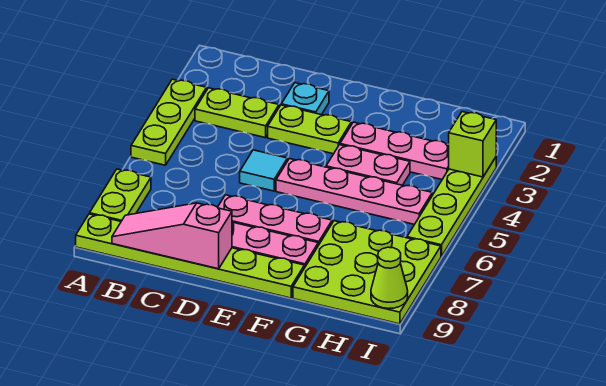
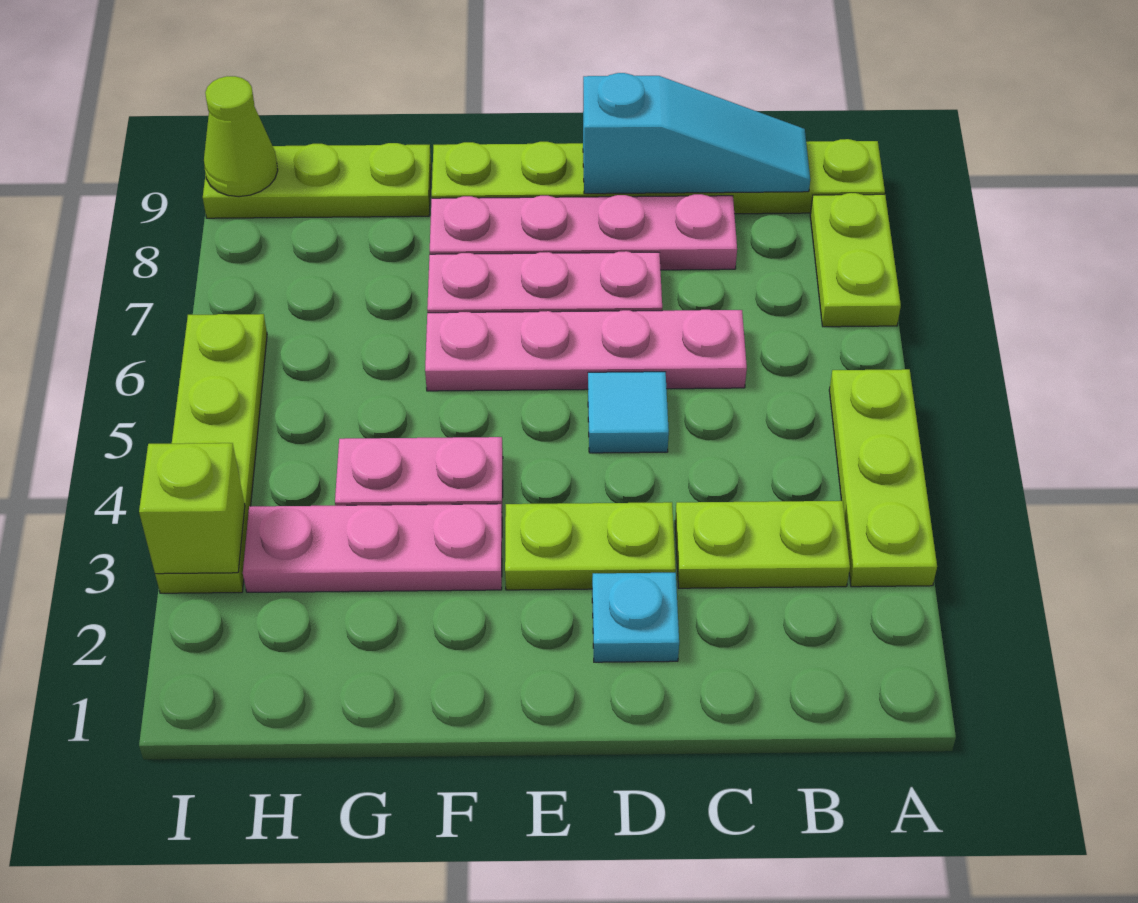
pink 1x3 slope [112,203,232,269] -> cyan 1x3 slope [583,73,810,194]
pink 1x4 plate [276,159,432,224] -> pink 1x4 plate moved to [425,310,747,391]
lime 3x3 plate [293,221,441,324] -> lime 1x3 plate [203,143,431,218]

